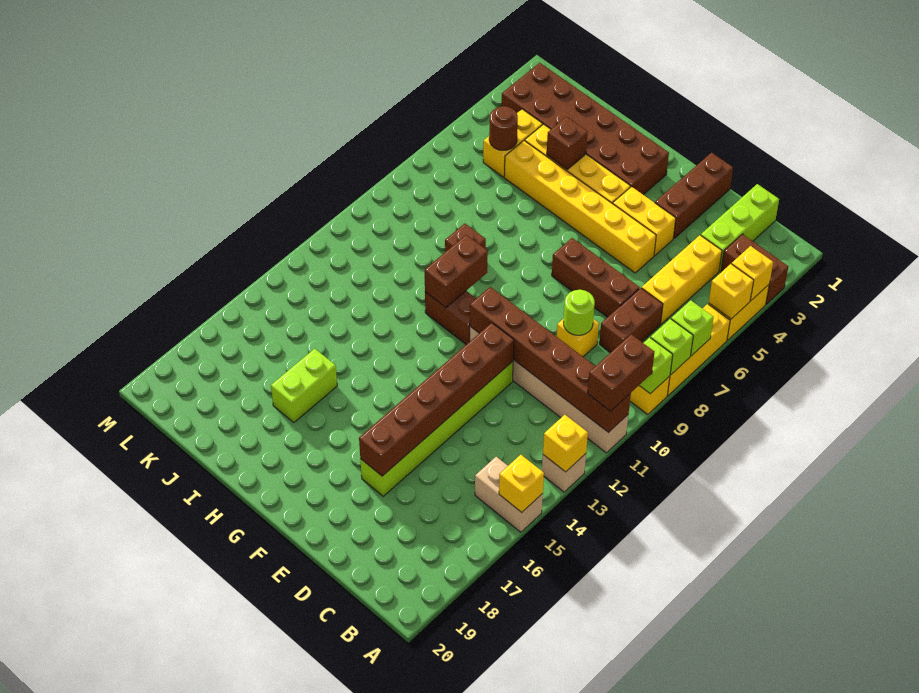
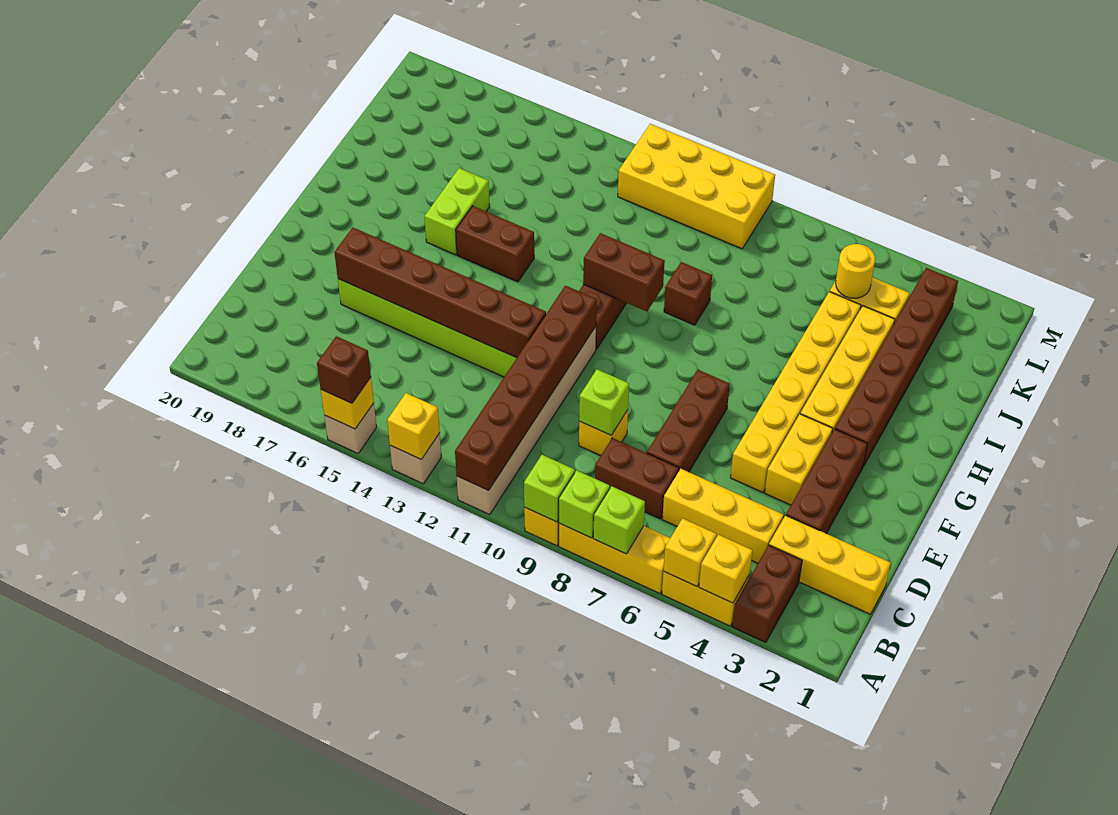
brown 1x2 brick [587,334,654,411] -> brown 1x2 brick moved to [456,206,534,282]
tan 1x2 brick [475,457,543,532] -> tan 1x1 brick [324,403,377,453]
lime 1x3 brick [701,184,779,271] -> yellow 1x3 brick [769,515,891,614]
lime 1x1 round brick [564,290,595,335] -> lime 1x1 brick [579,369,629,435]
brown 1x3 brick [655,153,733,238] -> brown 1x3 brick turned to [786,429,867,533]
brown 2x6 brick [502,63,669,195] -> brown 1x6 brick [835,268,958,466]
brown 1x1 brick [547,117,588,169] -> brown 1x1 brick moved to [317,336,371,403]
lime 1x2 brick [271,349,337,423] -> lime 1x2 brick turned to [424,168,490,255]
brown 1x1 round brick [489,106,518,150] -> yellow 1x1 round brick [836,244,875,298]
none -> yellow 2x4 brick [618,124,775,249]

